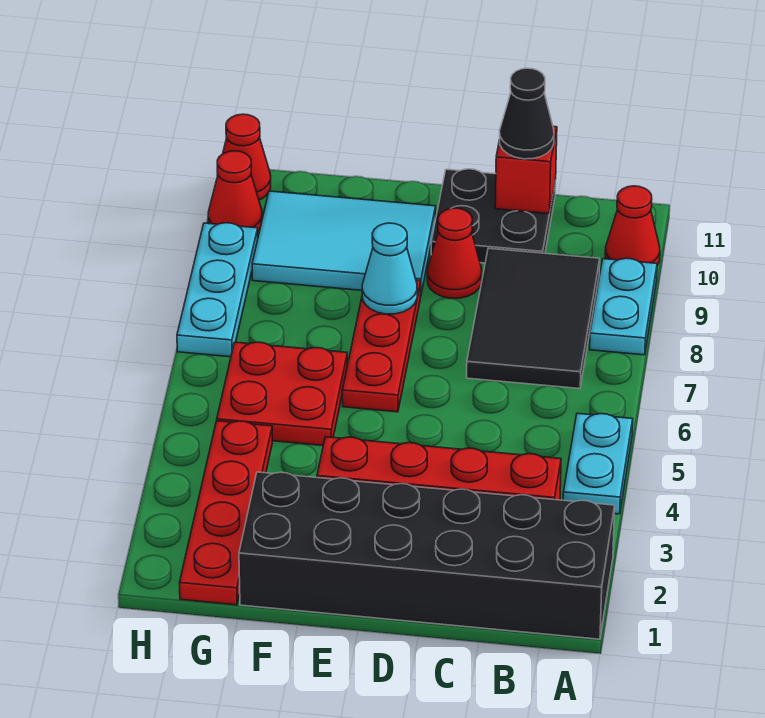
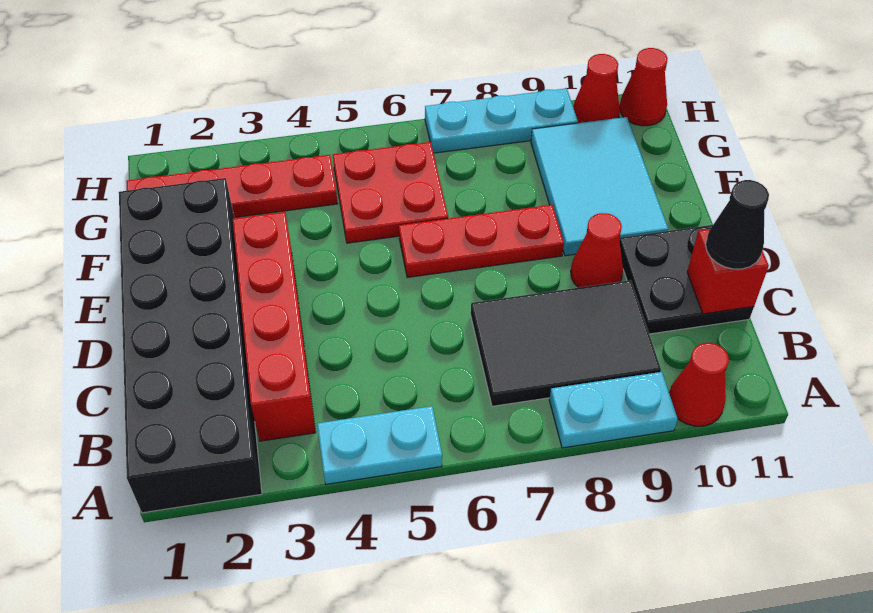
cyan 1x1 cone [362,223,417,314] -> none

